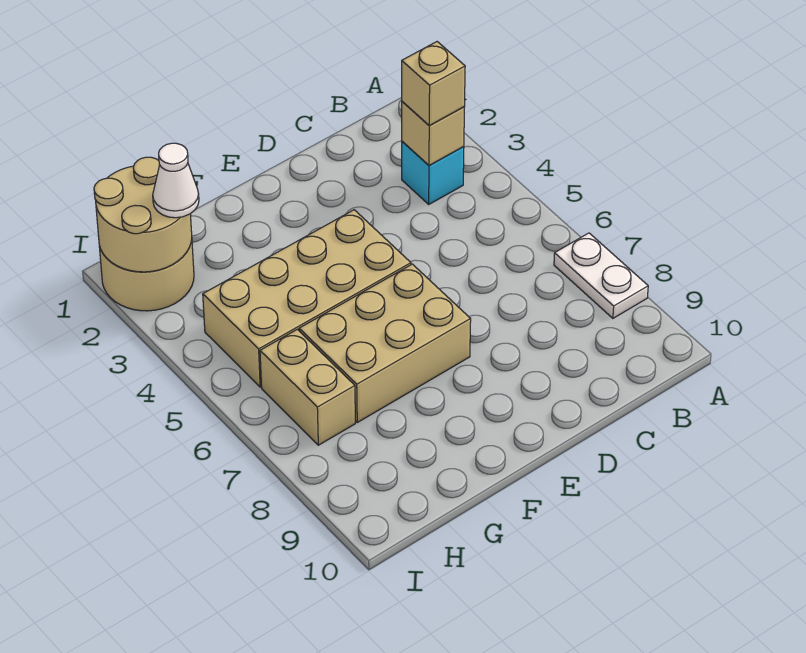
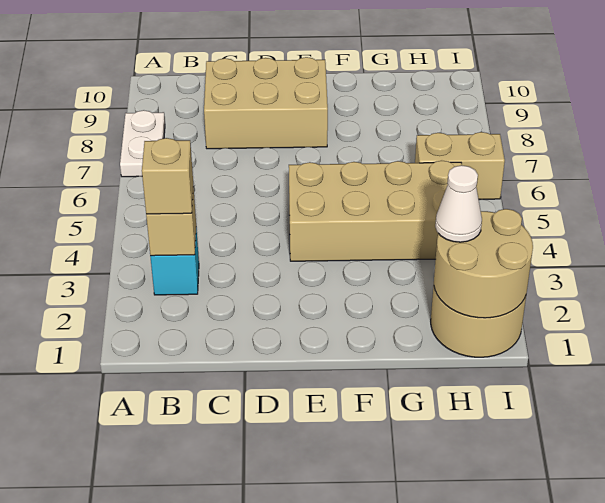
tan 2x3 brick [299,264,471,422] -> tan 2x3 brick moved to [204,57,328,149]
tan 1x2 brick [260,329,355,445] -> tan 1x2 brick turned to [415,132,505,199]

